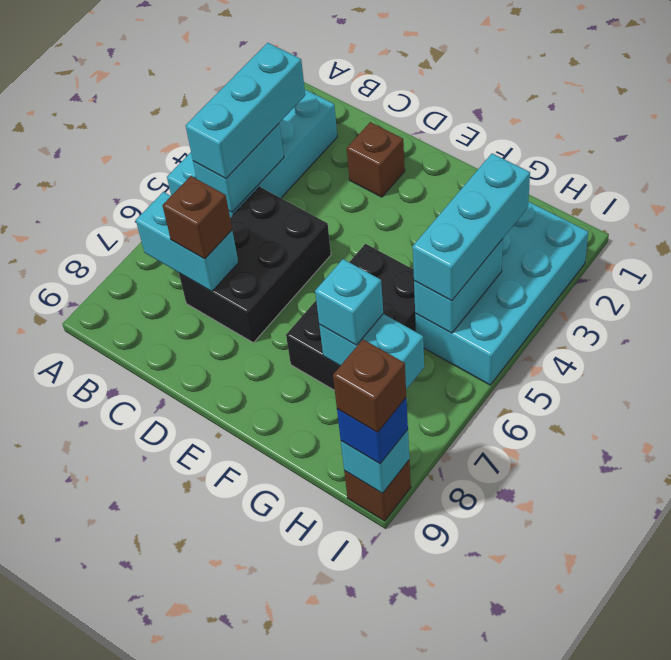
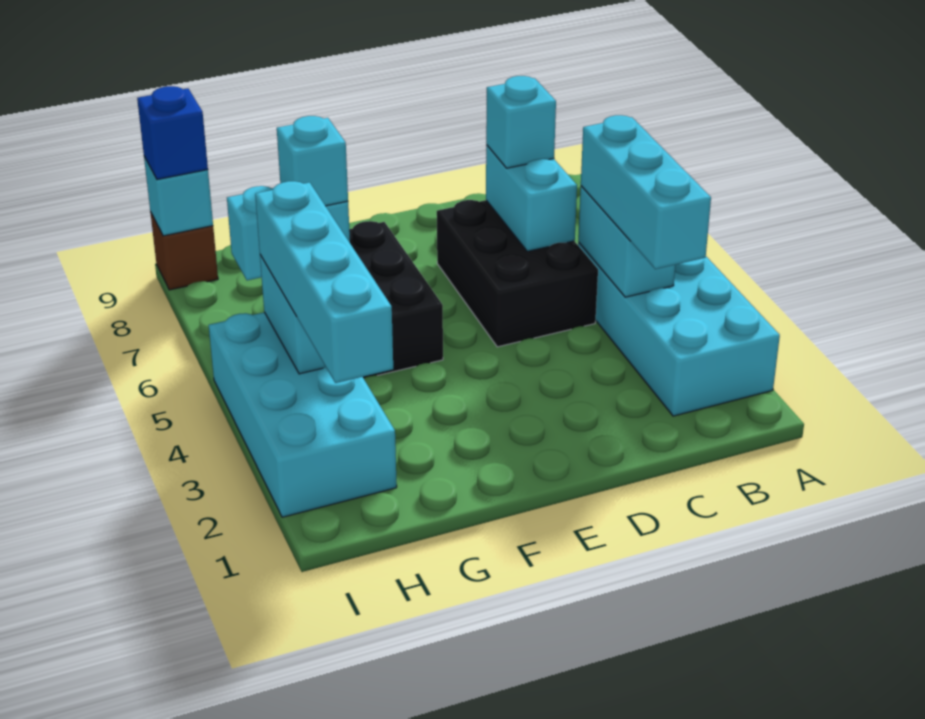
cyan 1x2 brick [136,192,238,292] -> cyan 1x2 brick turned to [486,145,577,251]
brown 1x1 brick [163,176,232,259] -> cyan 1x1 brick [486,76,556,168]
brown 1x1 brick [347,122,405,197] -> none
cyan 1x3 brick [413,154,530,301] -> cyan 1x4 brick [255,181,393,383]
brown 1x1 brick [333,340,406,432] -> none

